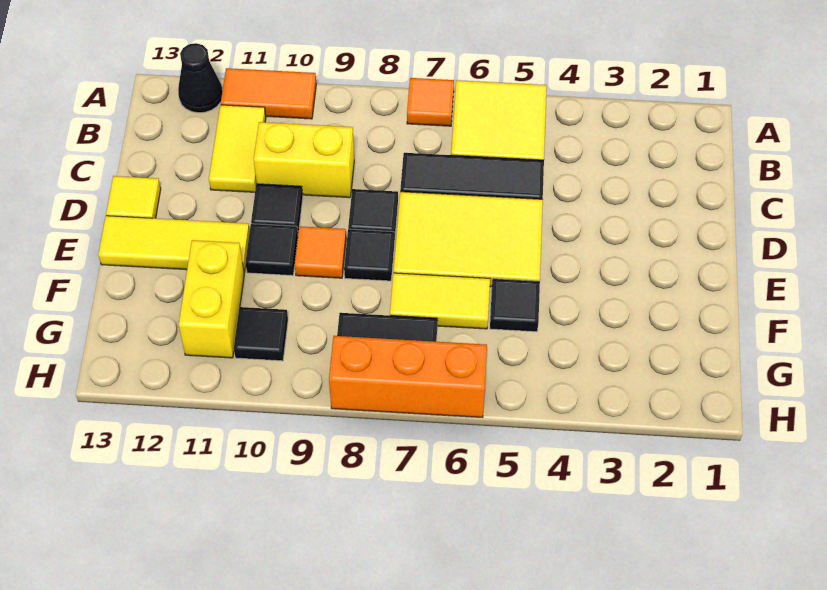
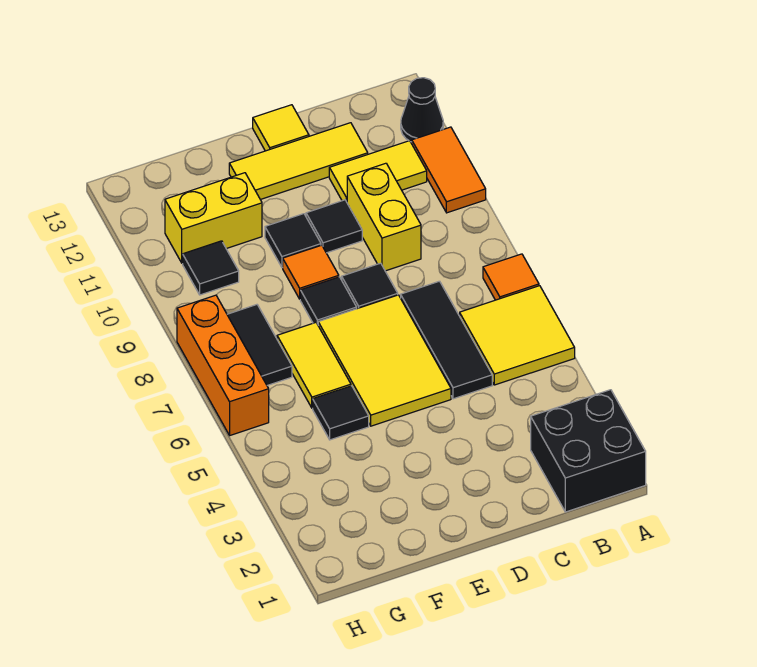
none -> black 2x2 brick [531,390,646,512]
yellow 1x3 tile [98,216,250,272] -> yellow 1x3 tile turned to [229,123,368,200]

